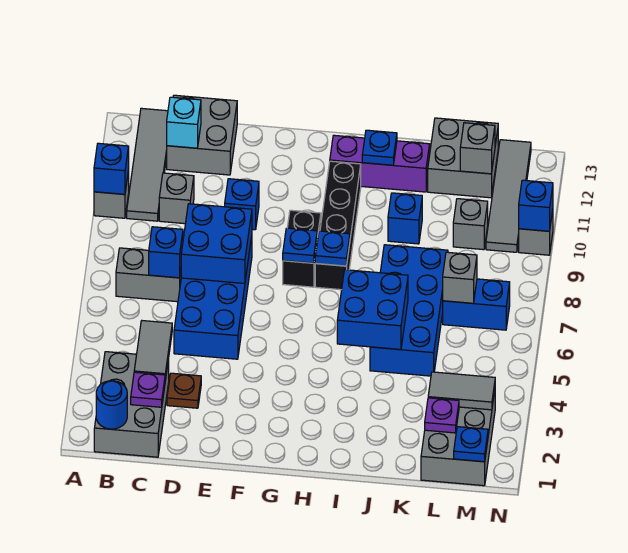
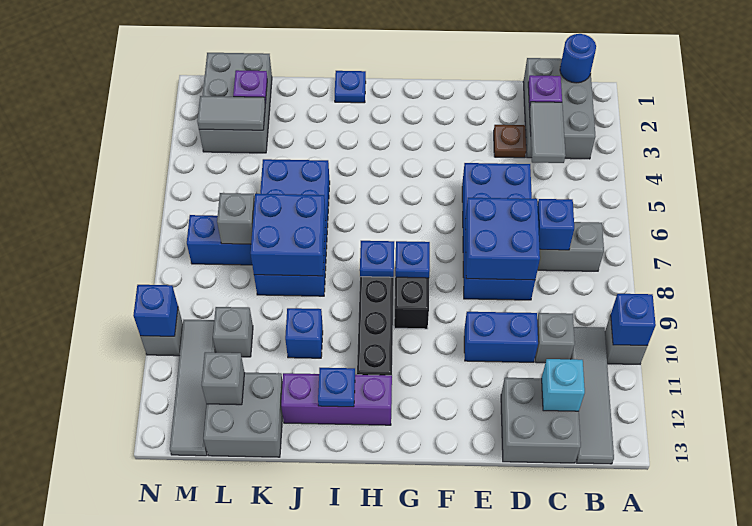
blue 1x1 brick [225,179,259,230] -> blue 1x2 brick [464,312,538,362]
blue 2x2 brick [337,270,408,350] -> blue 2x2 brick moved to [251,194,326,276]
blue 1x1 plate [454,427,488,462] -> blue 1x1 plate moved to [335,71,366,103]

